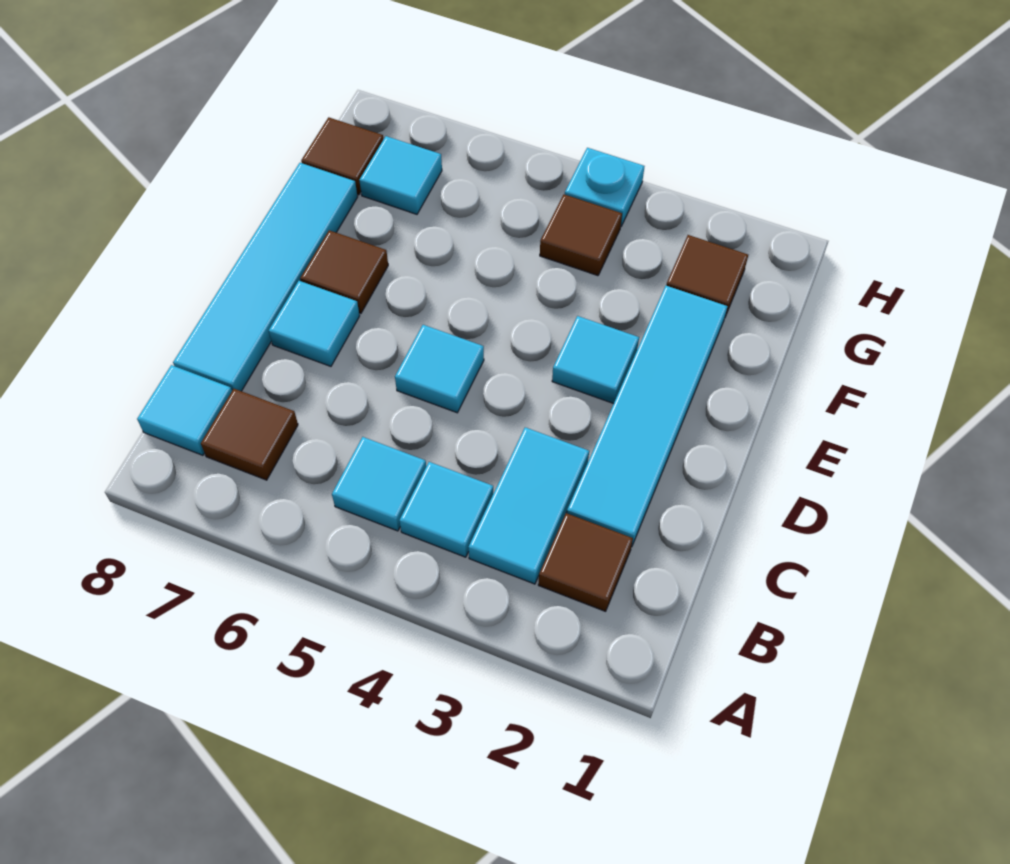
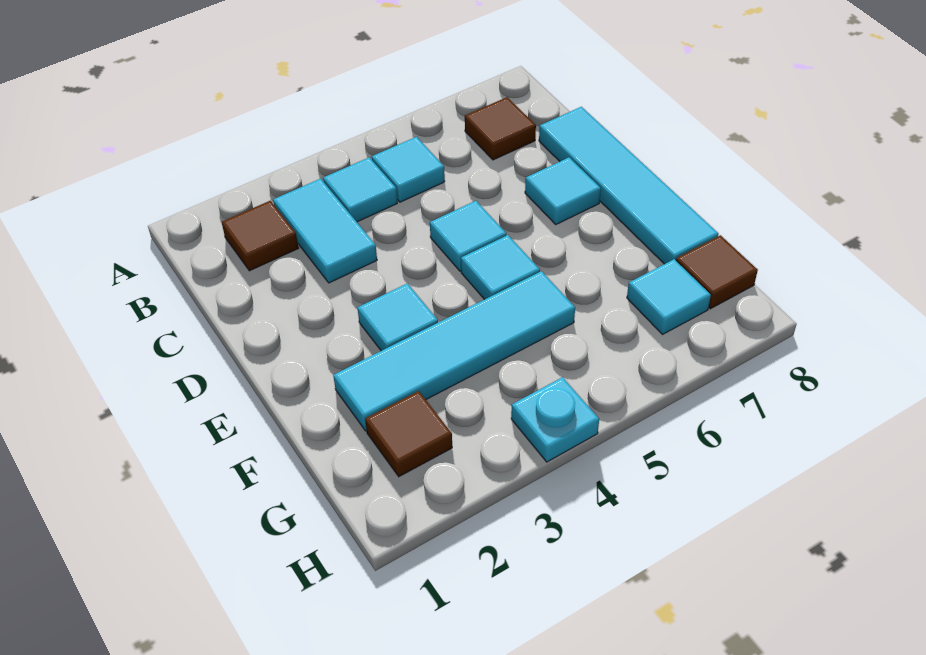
cyan 1x1 tile [137,365,232,455] -> cyan 1x1 tile moved to [461,235,540,300]
cyan 1x4 tile [567,286,728,547] -> cyan 1x4 tile turned to [333,271,575,431]
brown 1x1 tile [300,230,388,313] -> none
brown 1x1 tile [540,194,622,276] -> none

